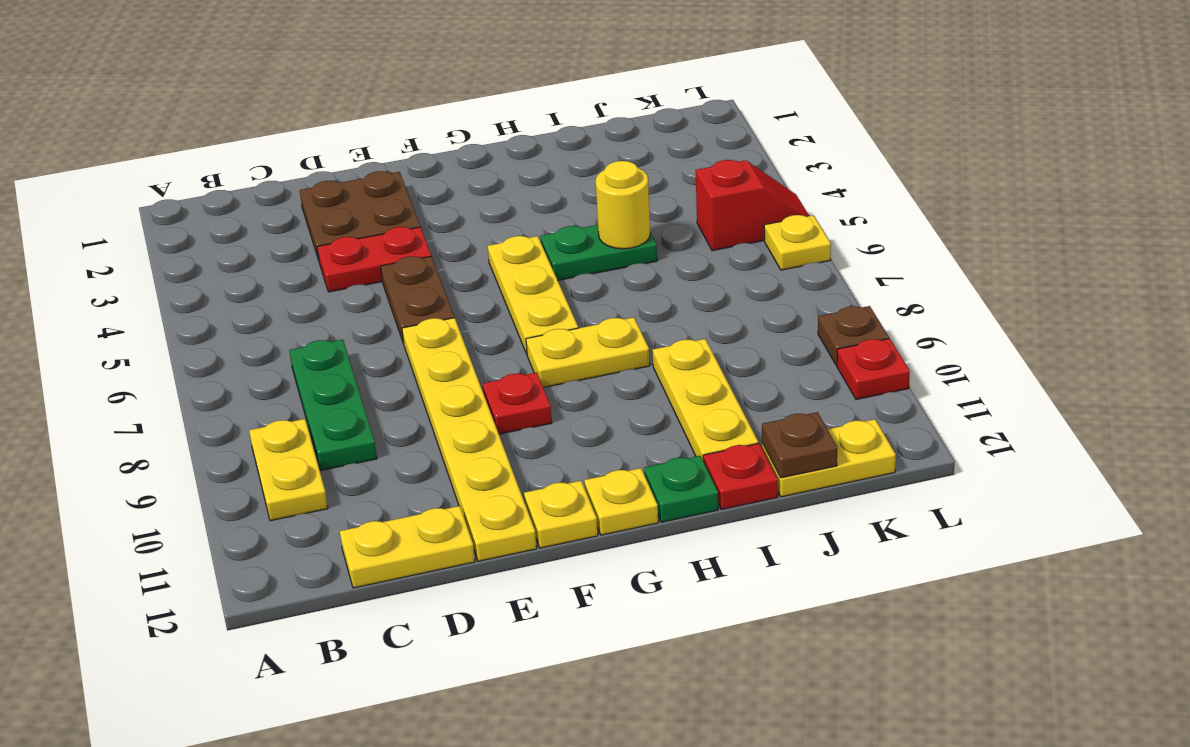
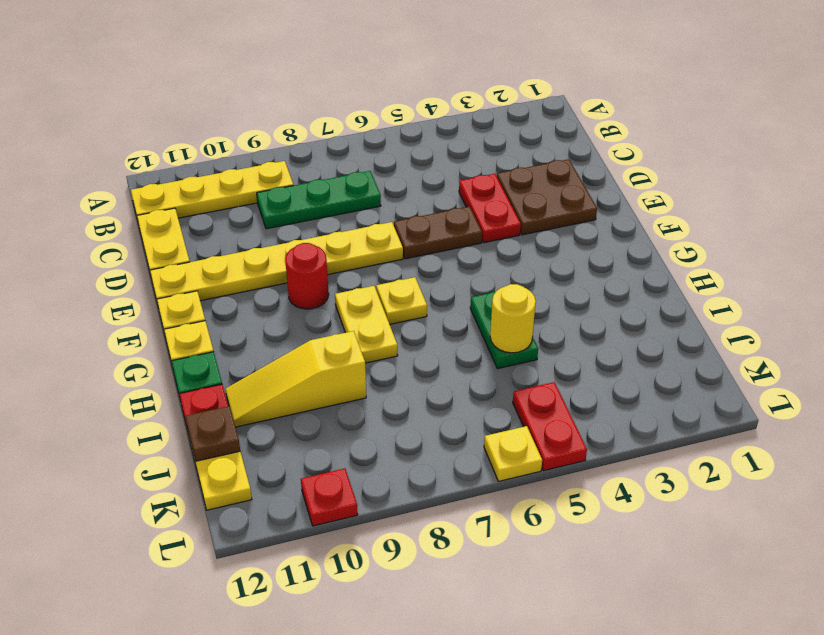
yellow 1x2 plate [249,419,328,521] -> yellow 1x4 plate [131,161,293,220]
red 1x1 plate [483,373,552,434] -> red 1x1 round brick [285,243,329,309]
yellow 1x3 plate [488,236,578,354] -> yellow 1x1 plate [376,277,427,324]
yellow 1x3 plate [653,339,758,461] -> yellow 1x3 slope [225,331,366,427]
red 1x2 slope [696,160,809,251] -> red 1x2 plate [513,382,587,471]
brown 1x1 plate [818,306,889,365] -> none

